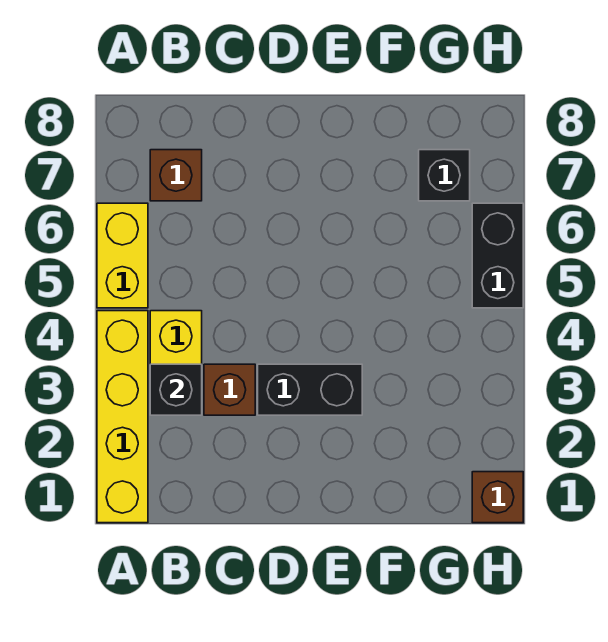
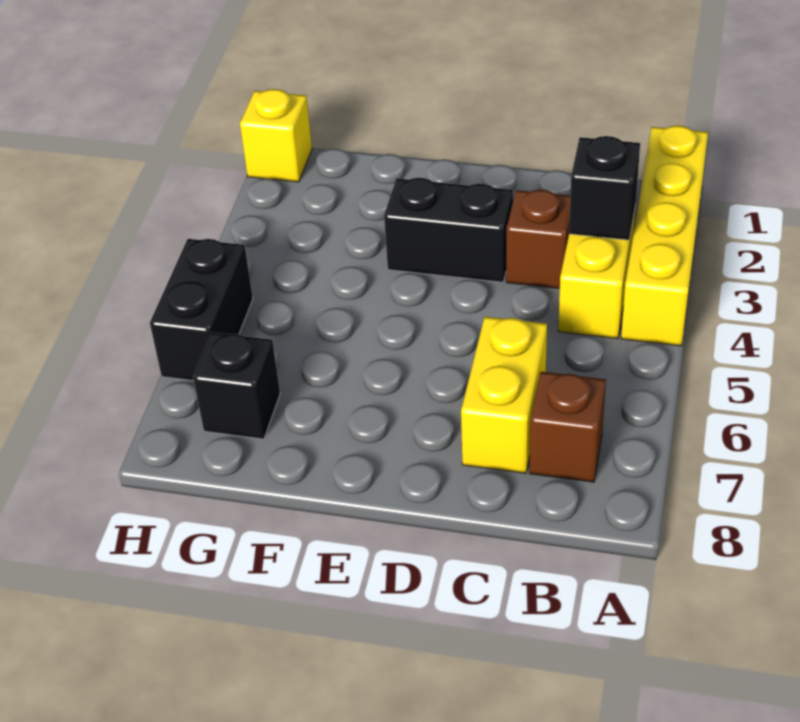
yellow 1x2 brick [97,203,148,308] -> yellow 1x2 brick moved to [461,317,547,473]
brown 1x1 brick [472,472,523,523] -> yellow 1x1 brick [240,89,312,182]

